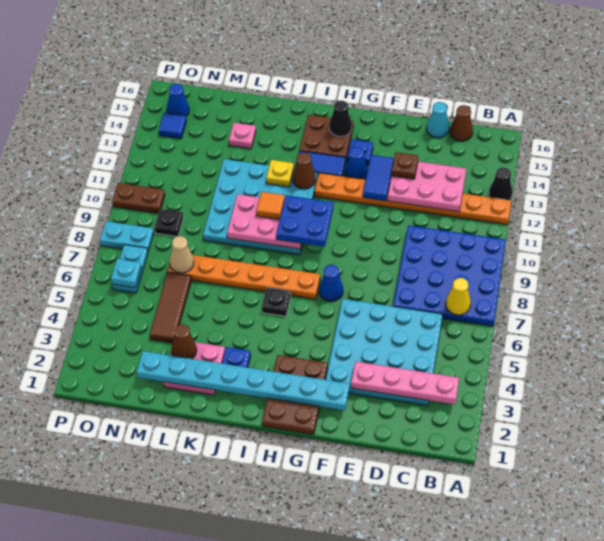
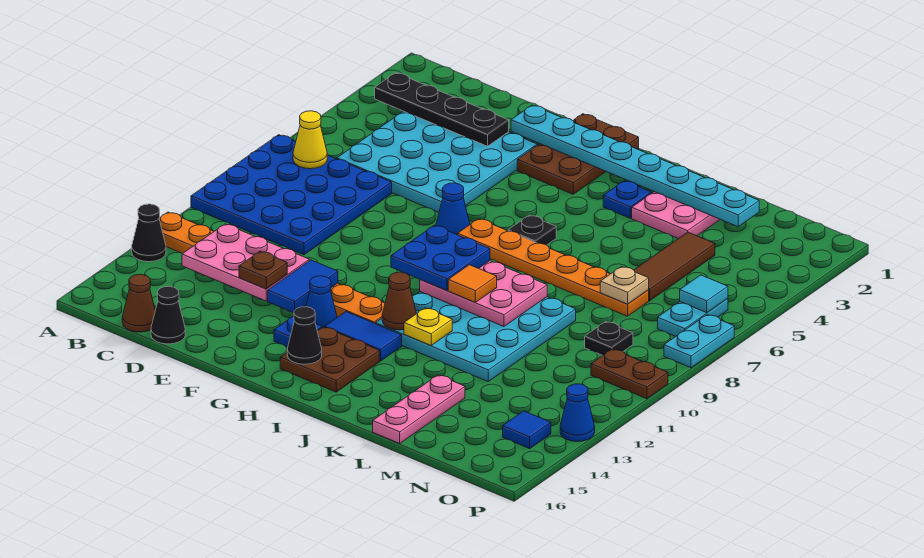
pink 1x4 plate [351,362,459,404] -> black 1x4 plate [375,73,509,146]
cyan 1x1 cone [427,102,449,138] -> black 1x1 cone [151,286,185,344]
brown 1x1 cone [171,324,197,359] -> none
pink 1x1 plate [229,123,256,149] -> pink 1x3 plate [373,375,465,443]
tan 1x1 cone [170,236,194,273] -> tan 1x1 plate [600,267,649,304]
cyan 1x1 plate [111,259,141,288] -> cyan 1x1 tile [680,275,728,313]
cyan 1x2 plate [100,221,154,252] -> cyan 1x2 plate turned to [664,315,734,368]
blue 1x1 cone [167,84,189,116] -> blue 1x1 cone moved to [560,384,595,441]

